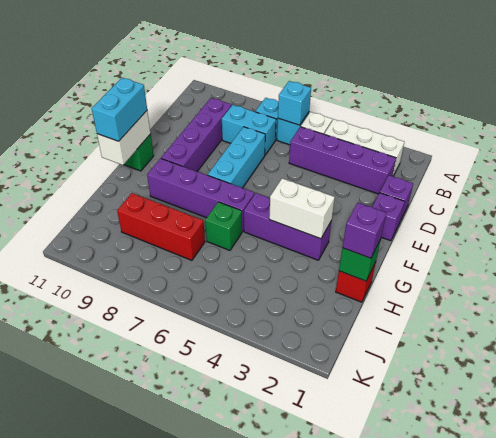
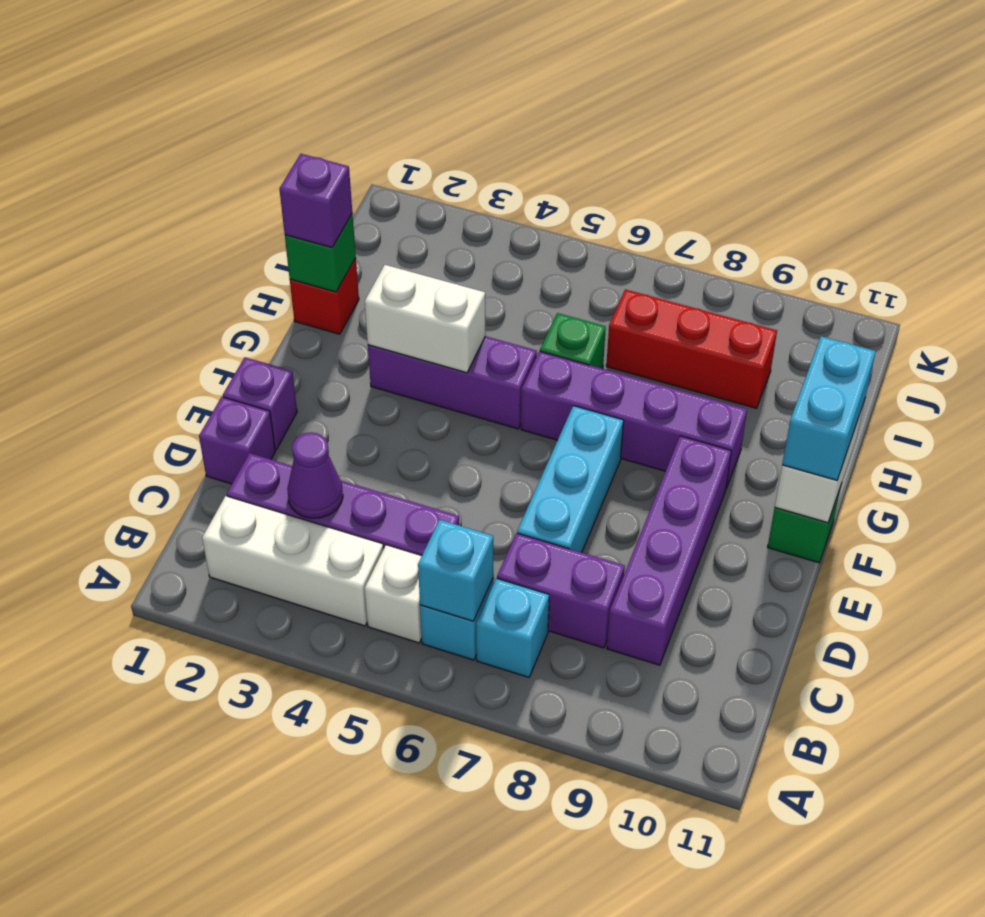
none -> purple 1x1 cone [287,432,343,518]
cyan 1x2 brick [222,105,276,155] -> purple 1x2 brick [497,533,625,648]

